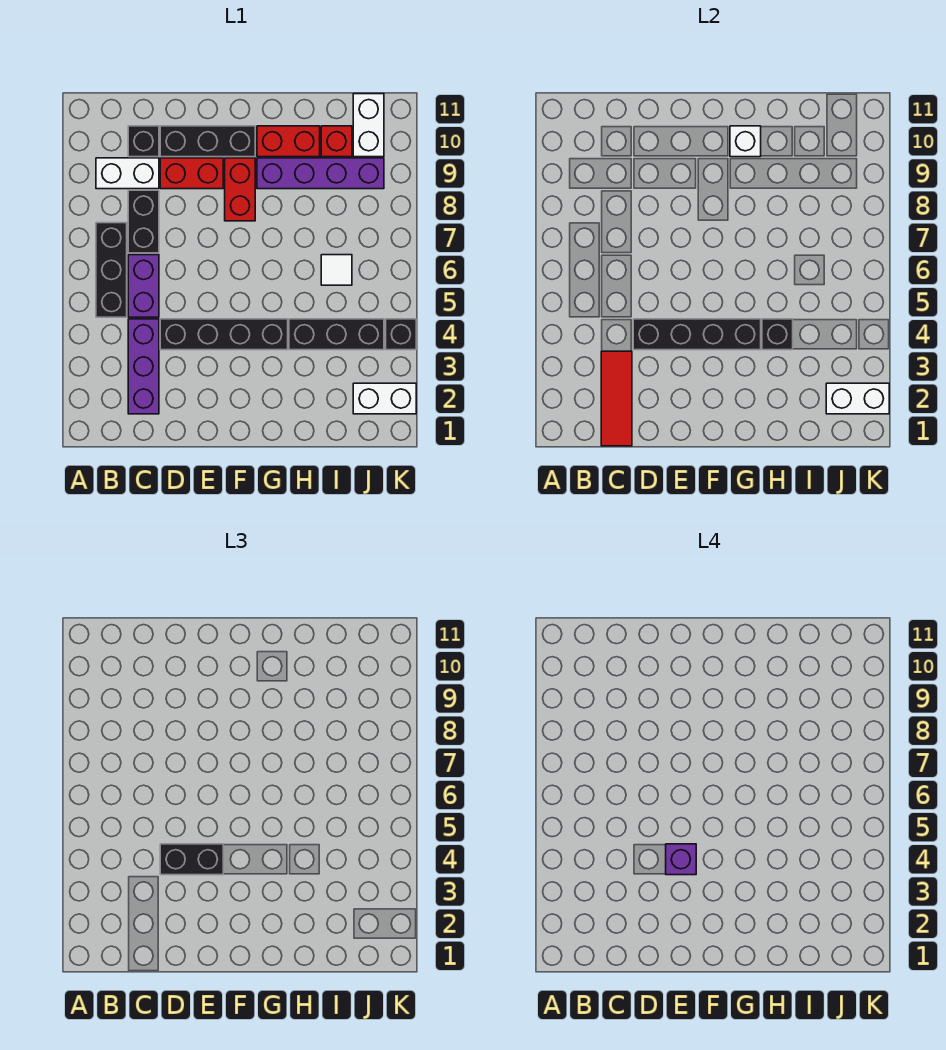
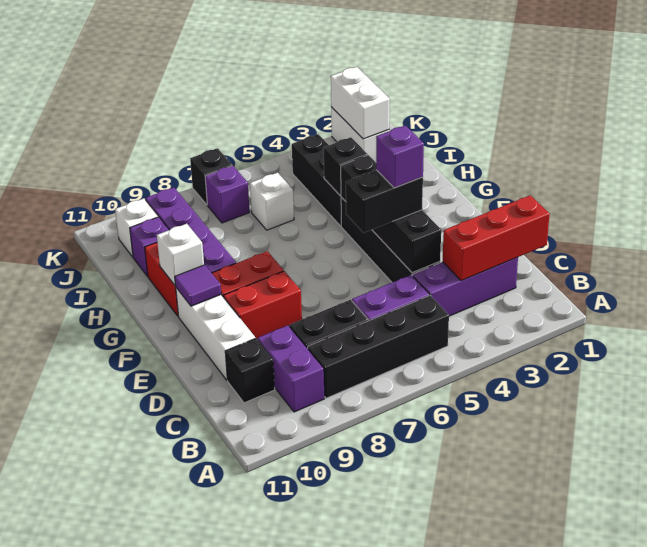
black 1x3 brick [96,223,127,317] -> black 1x4 brick [308,295,449,398]
white 1x2 brick [96,158,159,189] -> purple 1x2 brick [258,325,324,412]
red 1x3 tile [601,351,632,446] -> red 1x3 brick [443,195,550,281]
black 1x2 brick [160,844,223,875] -> black 1x2 brick turned to [346,170,423,233]
red 1x2 brick [160,158,223,189] -> red 1x2 brick turned to [224,271,302,339]
black 1x3 brick [160,126,255,157] -> white 1x3 brick [176,288,255,380]
none -> purple 1x1 tile [175,265,221,306]
white 1x1 tile [321,255,352,285] -> white 1x1 brick [250,173,294,230]
red 1x1 brick [321,126,352,157] -> purple 1x1 brick [130,217,169,276]
none -> purple 1x1 brick [205,166,249,223]
white 1x2 brick [353,94,384,157] -> white 1x1 brick [115,198,158,257]
black 1x1 brick [386,319,416,350] -> black 1x1 brick moved to [190,148,232,205]

